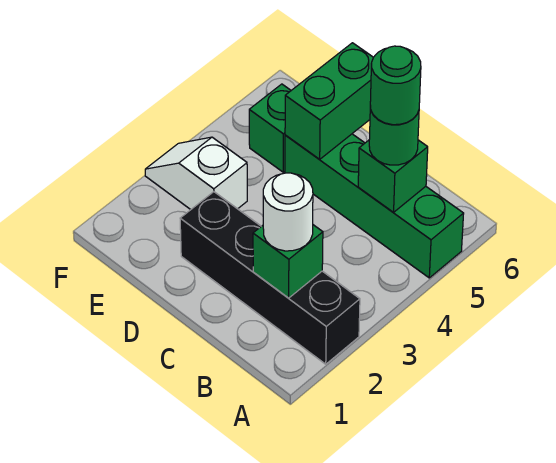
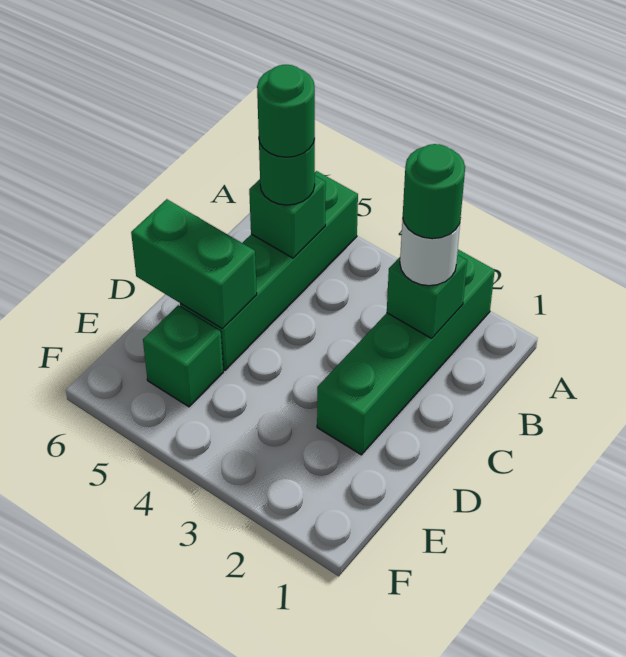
black 1x4 brick [180,192,360,364] -> green 1x4 brick [317,250,495,455]
none -> green 1x1 round brick [403,144,465,239]
white 1x2 slope [145,137,247,210] -> none

